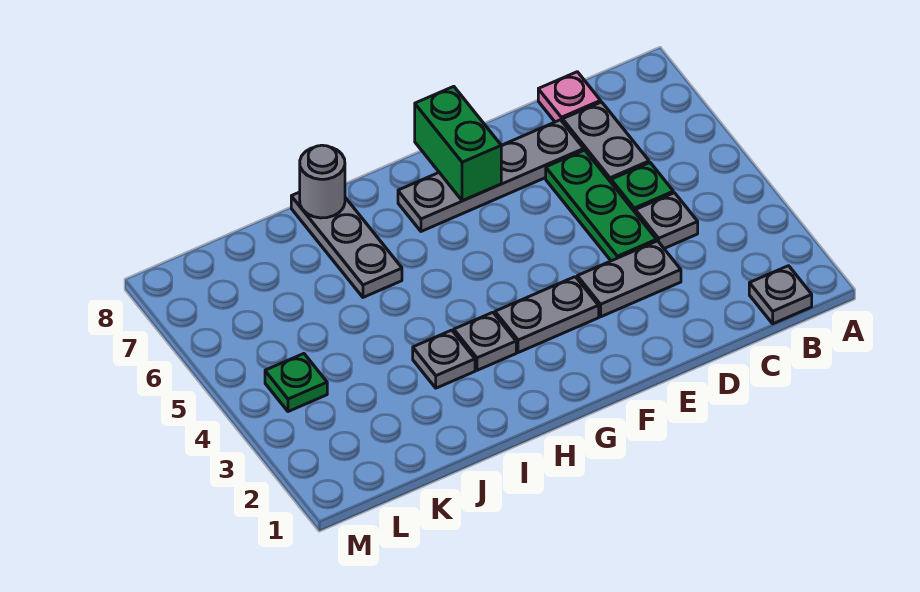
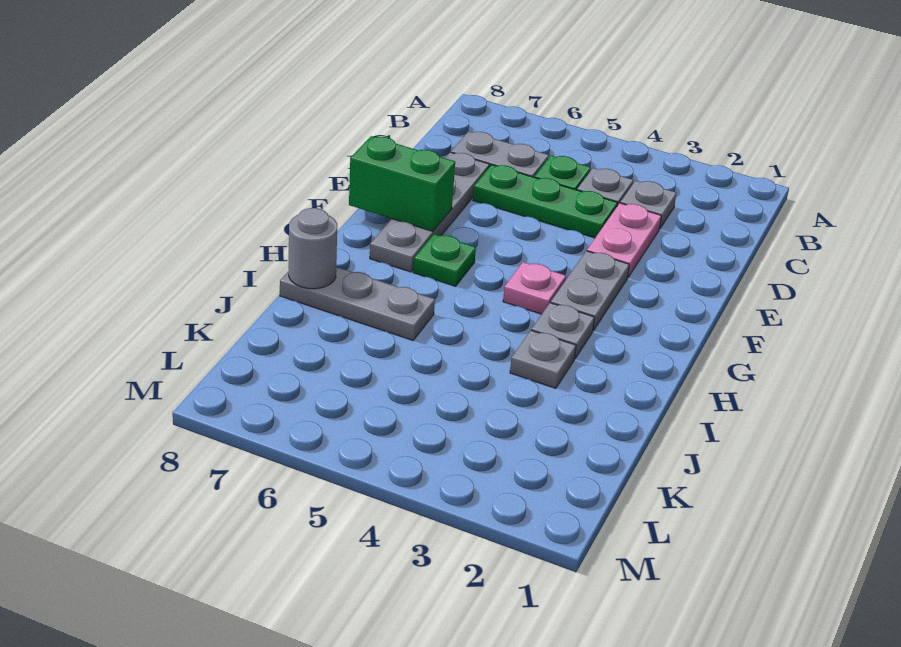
grey 1x1 plate [749,266,812,324] -> grey 1x1 plate moved to [620,180,677,229]
pink 1x1 plate [538,72,601,122] -> pink 1x1 plate moved to [503,262,566,314]
grey 1x2 plate [577,241,681,317] -> pink 1x2 plate [587,203,661,278]
green 1x1 plate [265,354,327,412] -> green 1x1 plate moved to [413,234,476,286]

